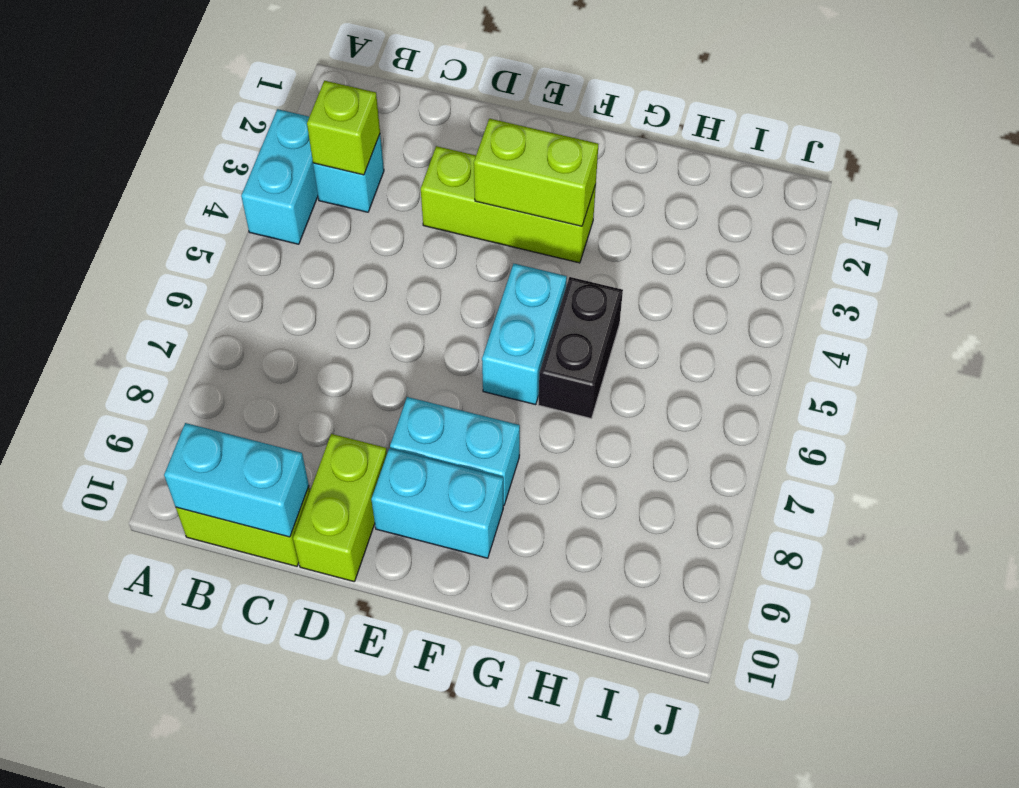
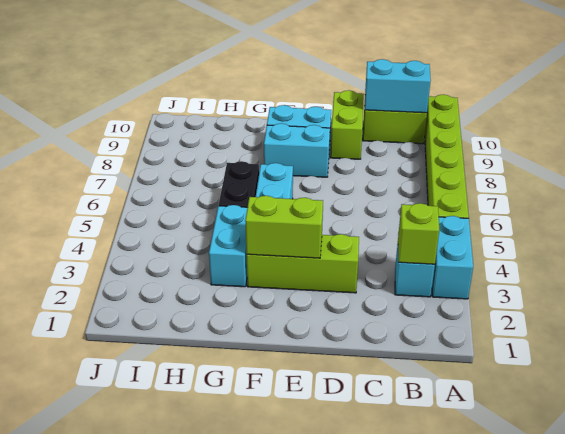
none -> lime 1x6 brick [425,94,469,218]
none -> cyan 1x2 brick [209,205,247,287]

